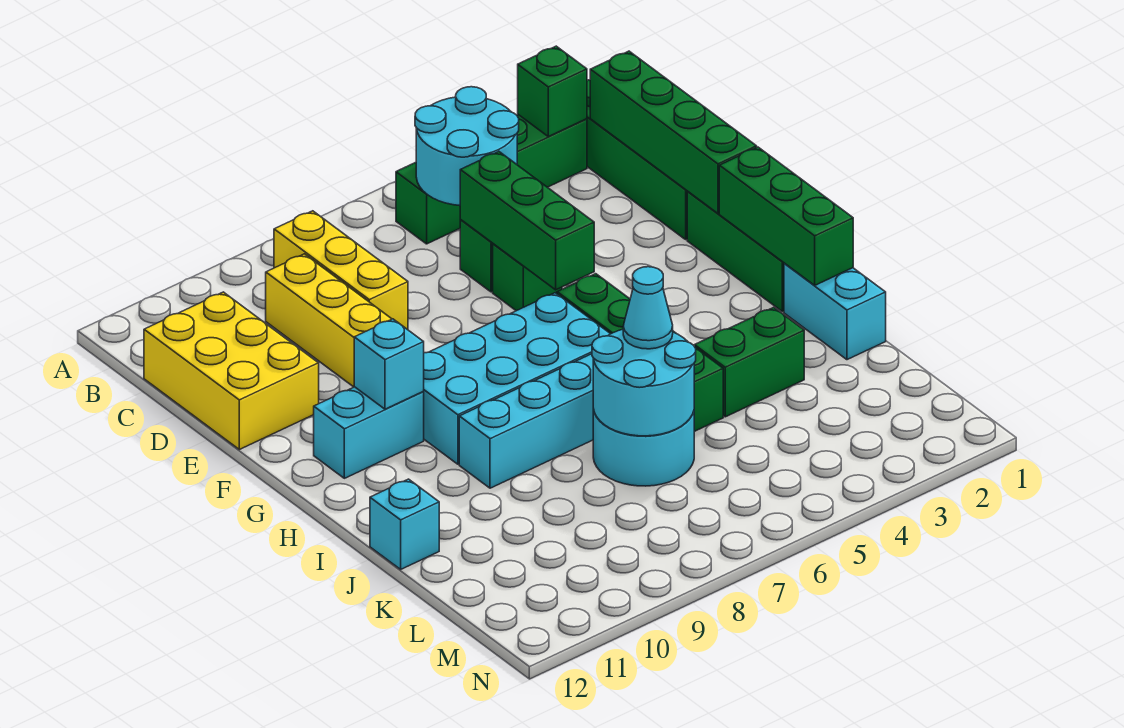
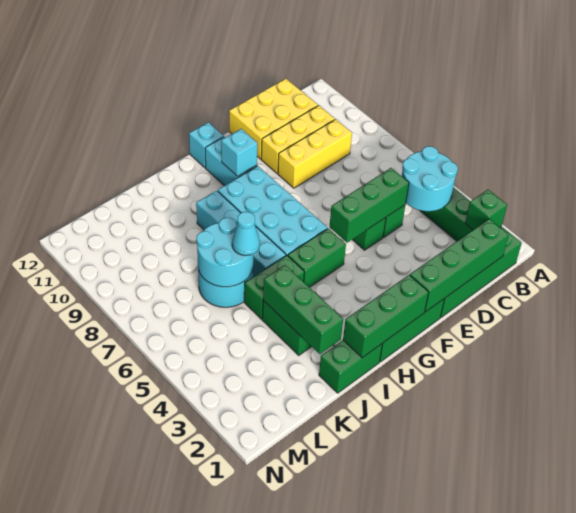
yellow 1x3 brick [274,211,408,330] -> yellow 1x3 brick moved to [261,105,335,173]
cyan 1x2 brick [784,263,886,360] -> green 1x2 brick [319,340,383,393]
none -> green 1x3 brick [263,265,343,354]
cyan 1x1 brick [370,479,439,569] -> cyan 1x1 brick moved to [189,122,224,168]

